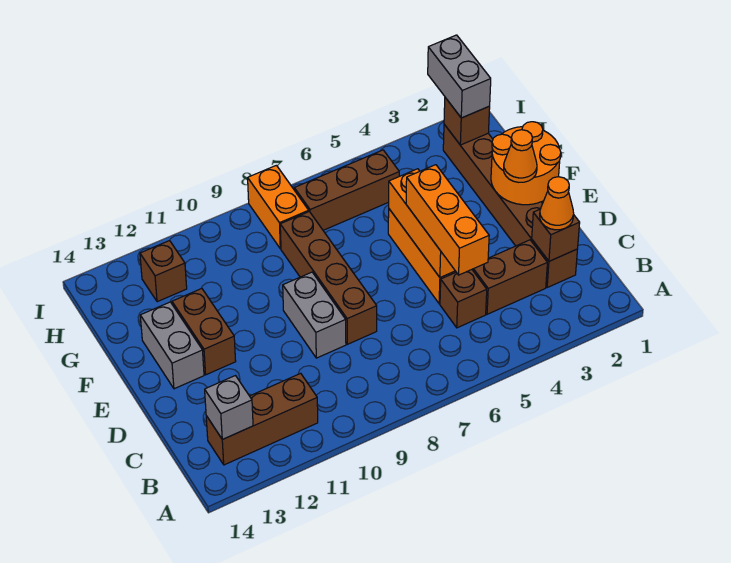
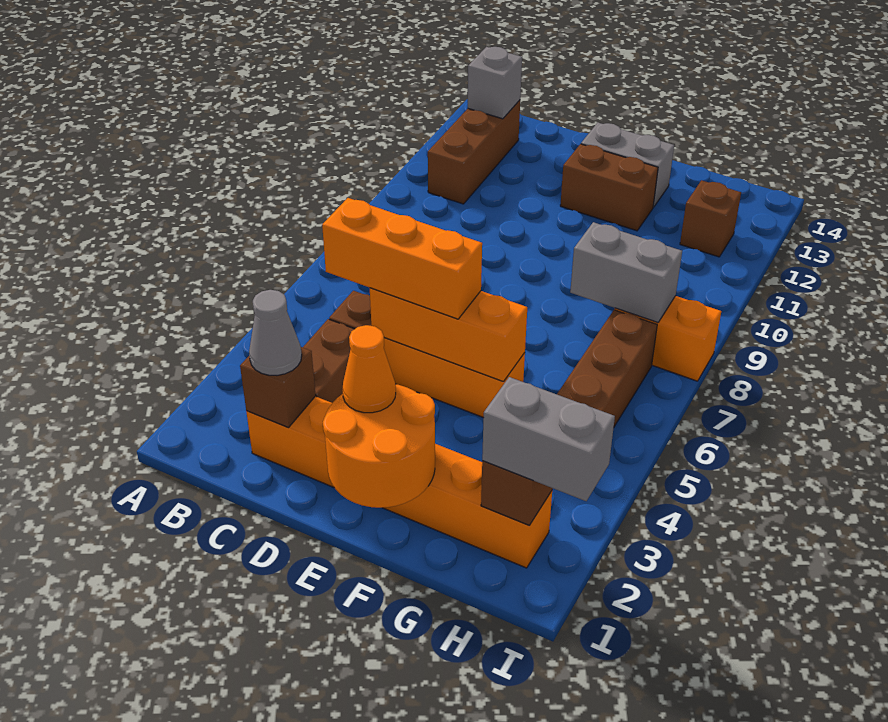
brown 1x6 brick [443,124,578,287] -> orange 1x6 brick [246,396,552,568]
orange 1x1 cone [540,177,574,230] -> grey 1x1 cone [249,290,302,375]
brown 1x4 brick [280,212,377,344] -> none
grey 1x2 brick [283,272,346,358] -> grey 1x2 brick moved to [570,222,682,322]

